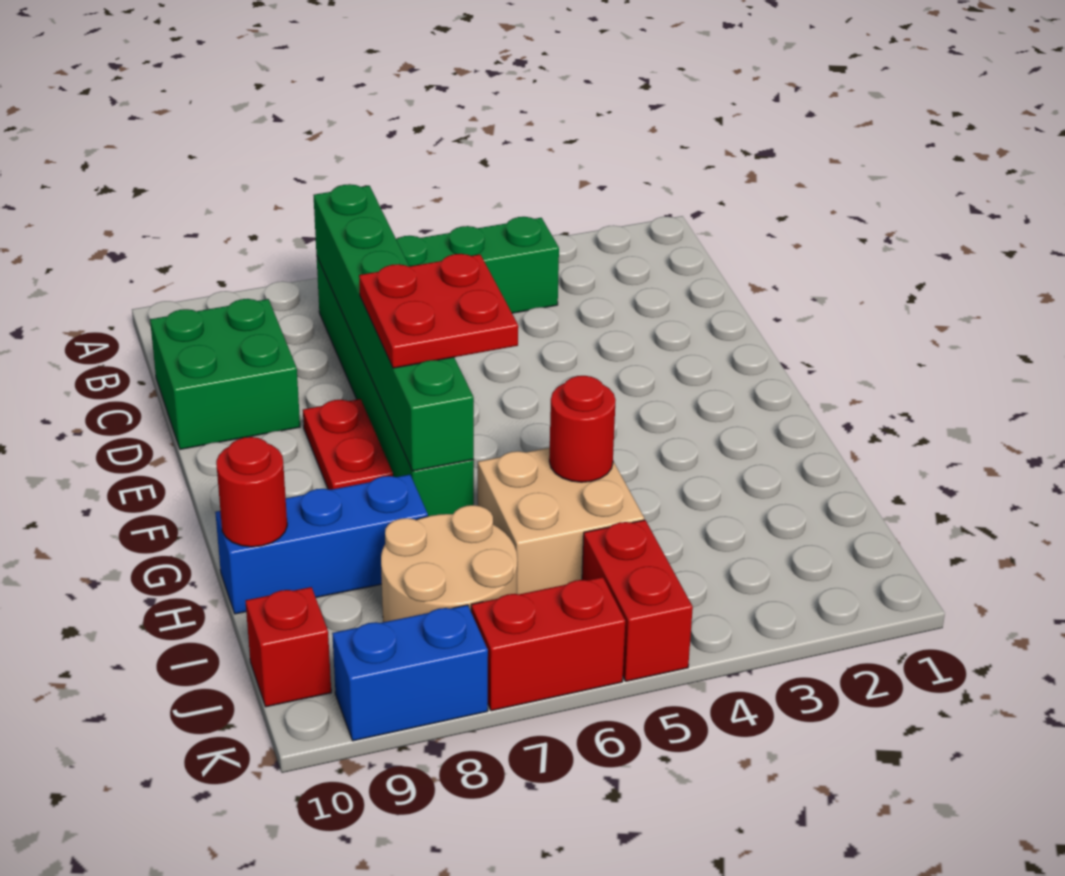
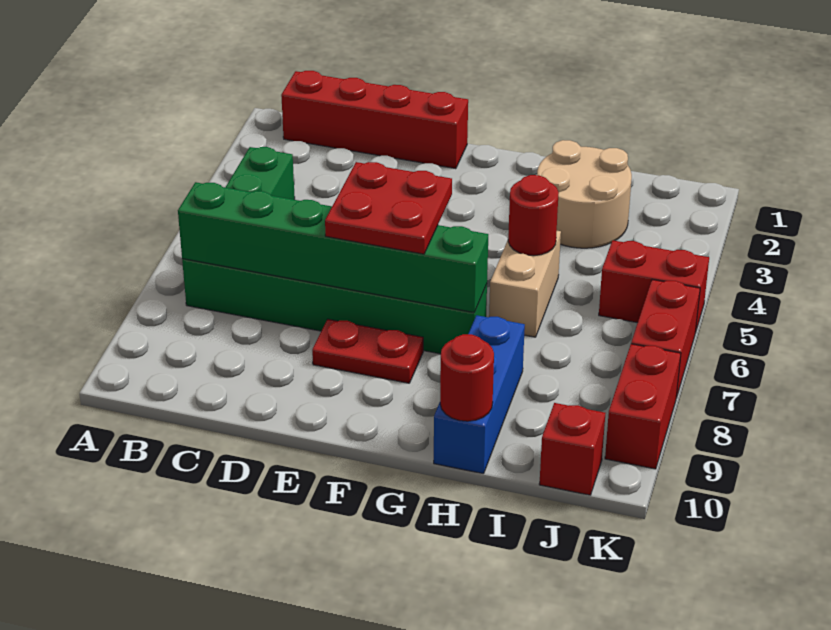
none -> red 1x4 brick [281,71,468,169]
green 2x2 brick [150,299,300,449] -> none
tan 2x2 brick [478,448,644,594] -> tan 1x2 brick [489,231,561,337]
tan 2x2 round brick [381,505,517,622] -> tan 2x2 round brick moved to [537,140,632,248]
blue 1x2 brick [332,605,488,741] -> red 1x2 brick [605,344,681,469]

